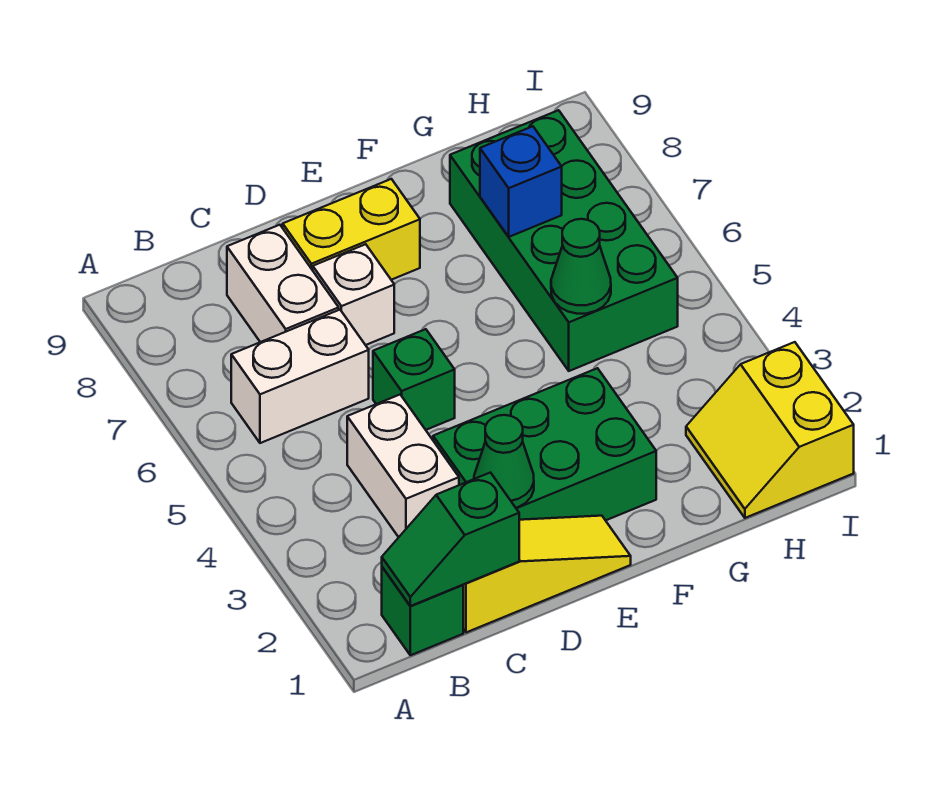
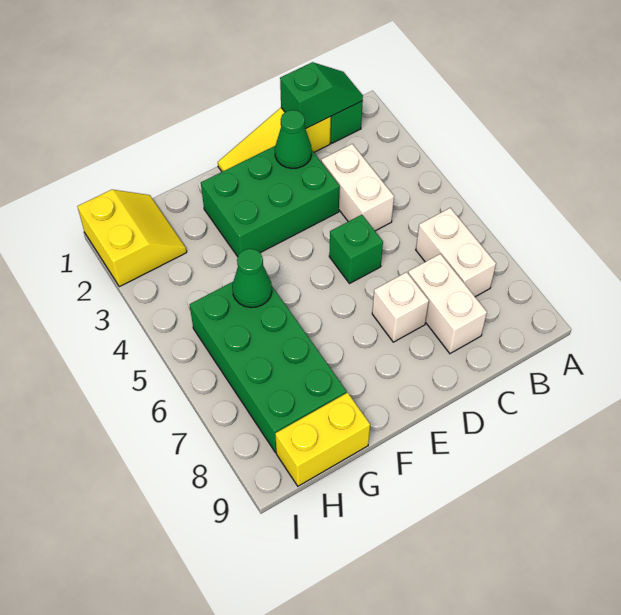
white 1x2 brick [231,310,369,443] -> white 1x2 brick turned to [416,208,496,297]
yellow 1x2 brick [283,179,420,280] -> yellow 1x2 brick moved to [275,393,370,486]
blue 1x1 brick [480,126,562,237] -> none

